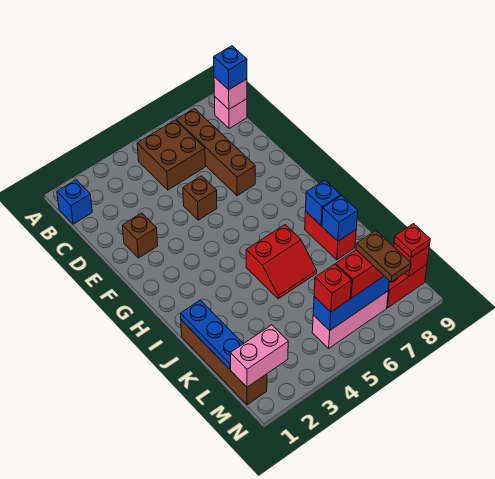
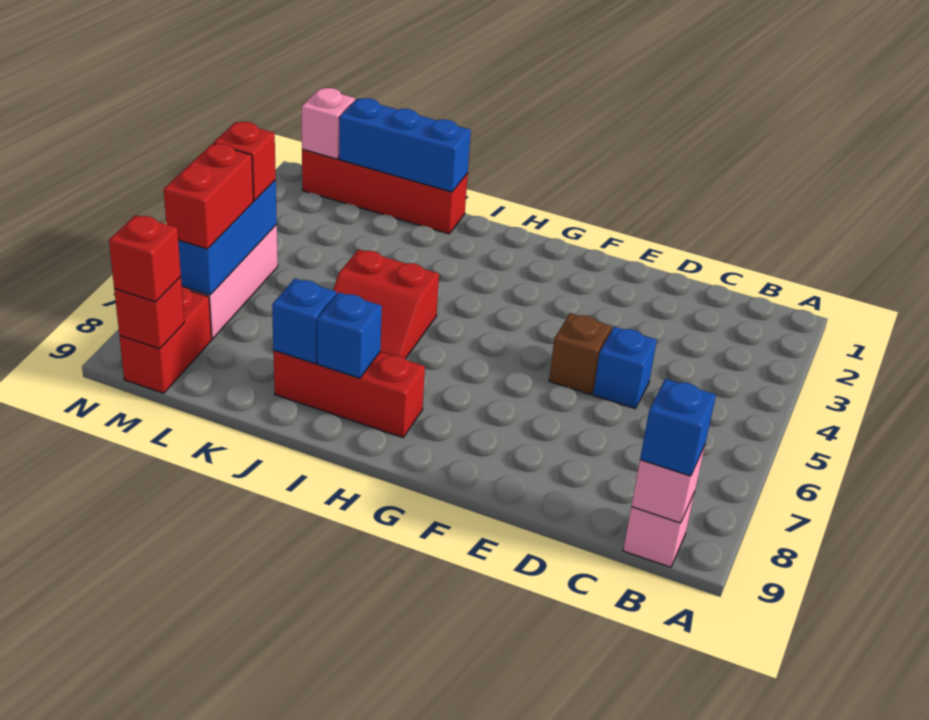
blue 1x1 brick [57,180,92,224] -> blue 1x1 brick moved to [593,327,657,409]
brown 2x2 brick [137,120,205,190] -> none
brown 1x4 brick [176,109,255,196] -> none
brown 1x1 brick [122,213,158,258] -> none
red 2x2 slope [246,225,317,299] -> red 2x2 slope turned to [333,249,439,359]
red 1x2 brick [305,211,356,260] -> red 1x3 brick [273,351,425,437]
brown 1x4 brick [181,320,267,405] -> red 1x4 brick [302,149,468,234]
blue 1x3 plate [181,300,243,369] -> blue 1x3 brick [339,98,471,192]
pink 1x2 brick [231,325,288,387] -> pink 1x1 brick [302,88,355,159]
brown 1x2 plate [356,231,411,282] -> none
red 1x1 plate [394,224,430,257] -> red 1x1 brick [109,215,181,302]

